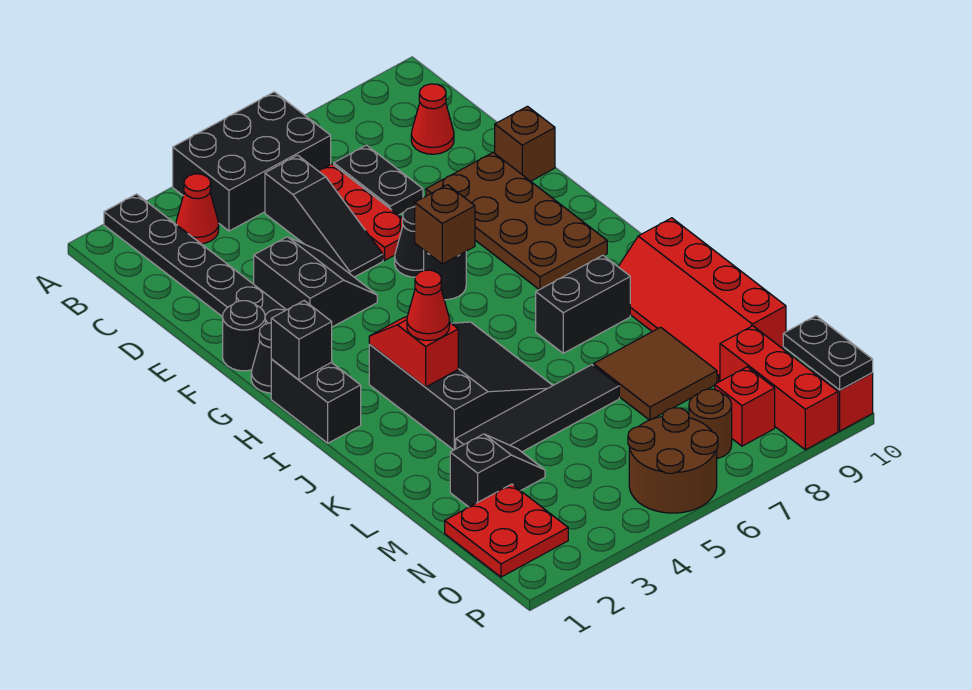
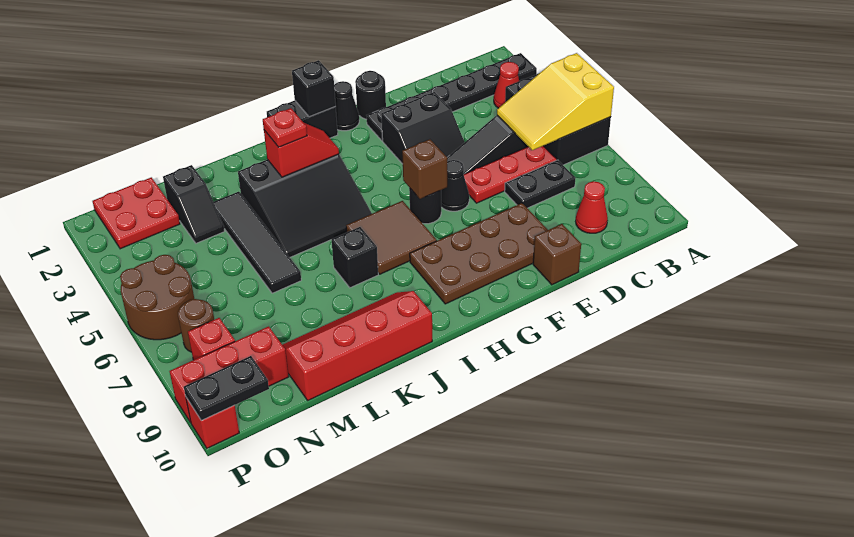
none -> yellow 2x3 slope [497,53,614,150]
red 1x1 cone [407,270,450,341] -> red 1x1 plate [263,108,307,147]
black 1x2 brick [536,255,630,353] -> black 1x1 brick [331,227,378,288]
brown 2x2 tile [594,327,717,420] -> brown 2x2 tile moved to [346,201,437,274]

